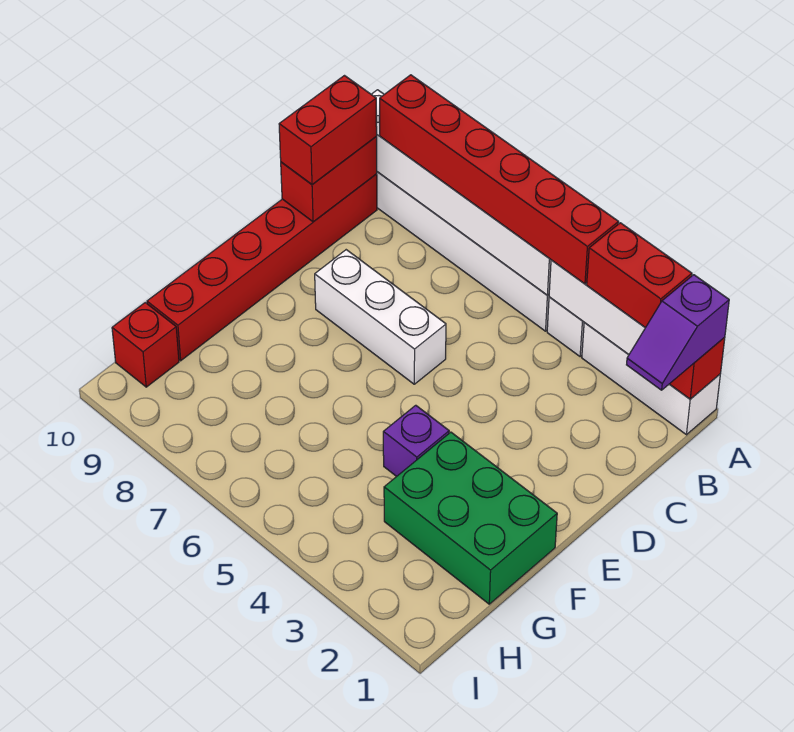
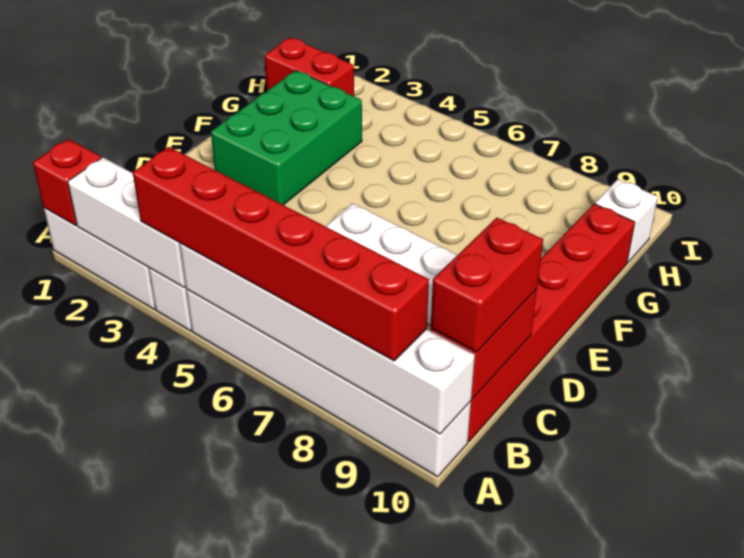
purple 1x2 slope [627,275,729,390] -> none
red 1x2 brick [587,223,692,328] -> red 1x2 brick moved to [265,37,354,96]
green 2x3 brick [384,432,557,604] -> green 2x3 brick turned to [211,70,362,205]
purple 1x1 brick [383,405,449,476] -> none
red 1x1 brick [112,303,179,387] -> white 1x1 brick [595,179,658,263]

